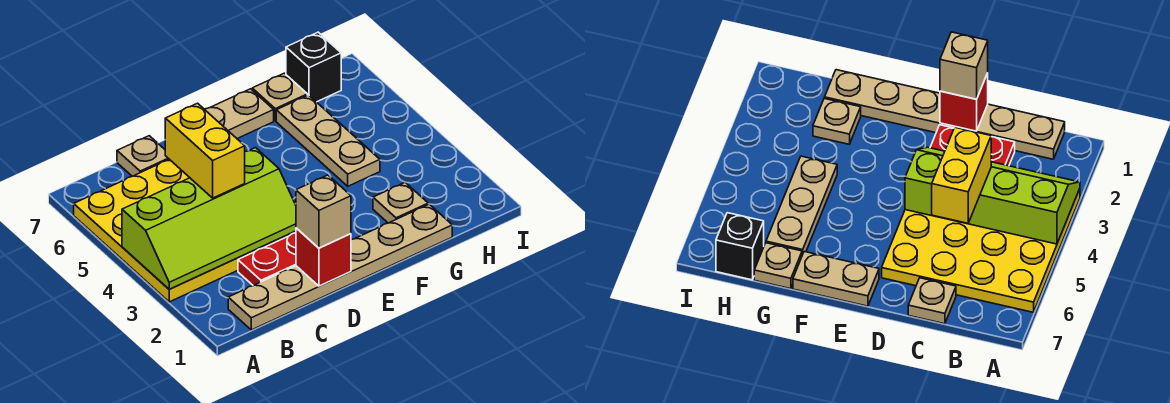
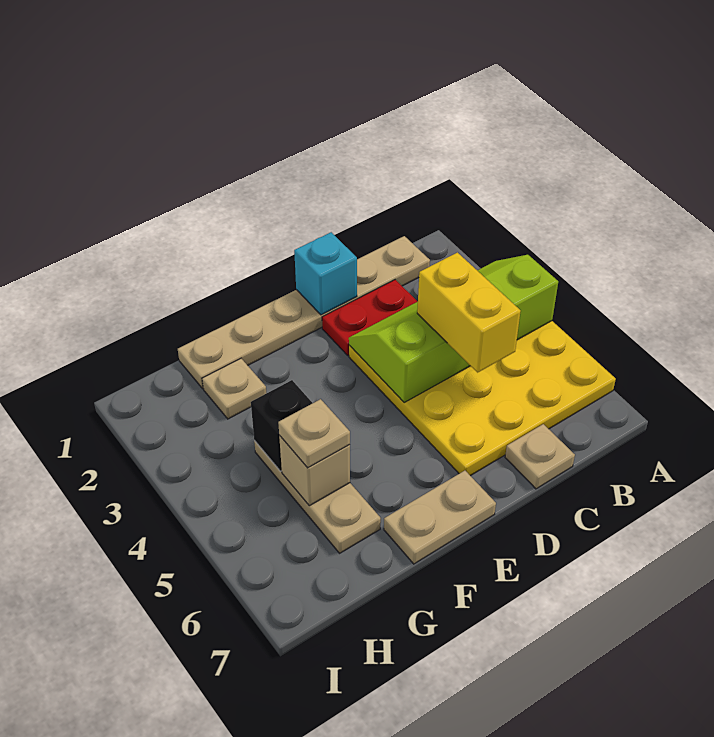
red 1x1 brick [296,228,351,286] -> cyan 1x1 brick [294,232,357,315]
tan 1x1 brick [296,175,351,248] -> tan 1x1 brick moved to [279,435,350,506]
tan 1x1 plate [252,73,307,121] -> tan 1x1 plate moved to [278,399,350,468]
black 1x1 brick [286,32,341,102] -> black 1x1 brick moved to [251,380,312,471]

